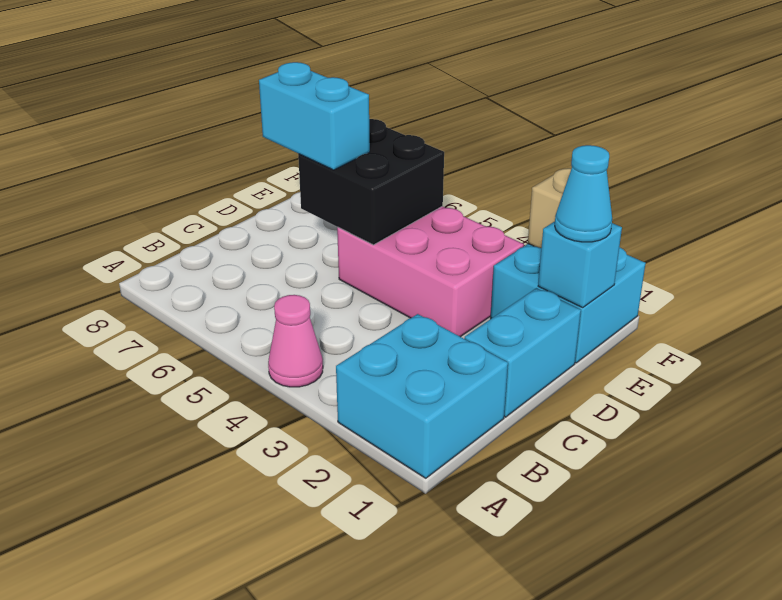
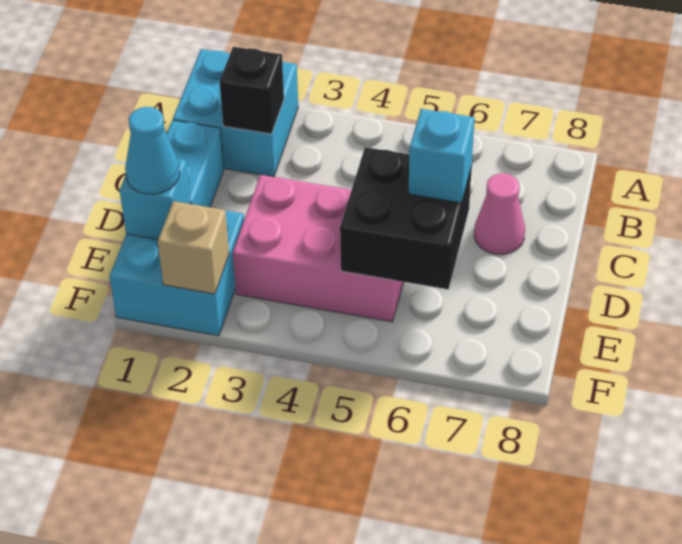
pink 1x1 cone [268,295,323,387] -> pink 1x1 cone moved to [474,173,525,254]
none -> black 1x1 brick [220,47,284,134]
cyan 1x2 brick [259,62,370,170] -> cyan 1x1 brick [408,109,475,203]

